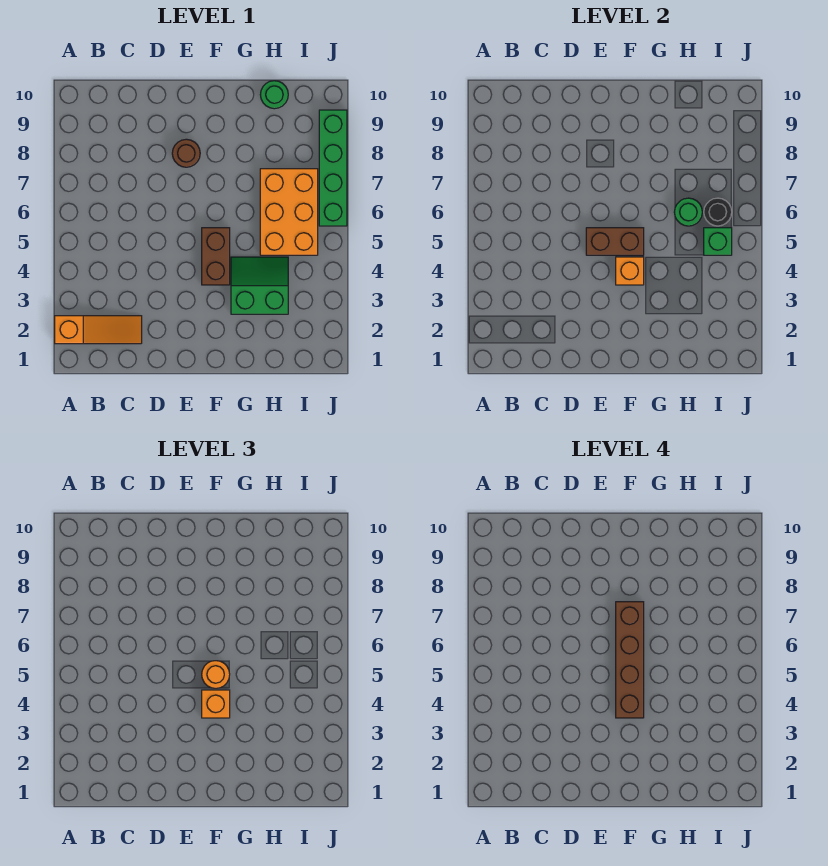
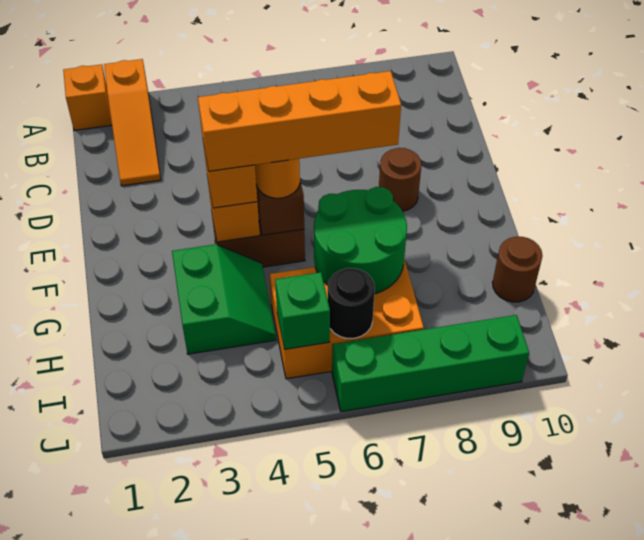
none -> orange 1x1 brick [63,64,112,130]
brown 1x4 brick [616,602,644,718] -> orange 1x4 brick [198,71,401,171]
green 1x1 round brick [674,198,702,226] -> green 2x2 round brick [314,187,407,294]
green 1x1 round brick [260,81,288,109] -> brown 1x1 round brick [493,237,542,302]

